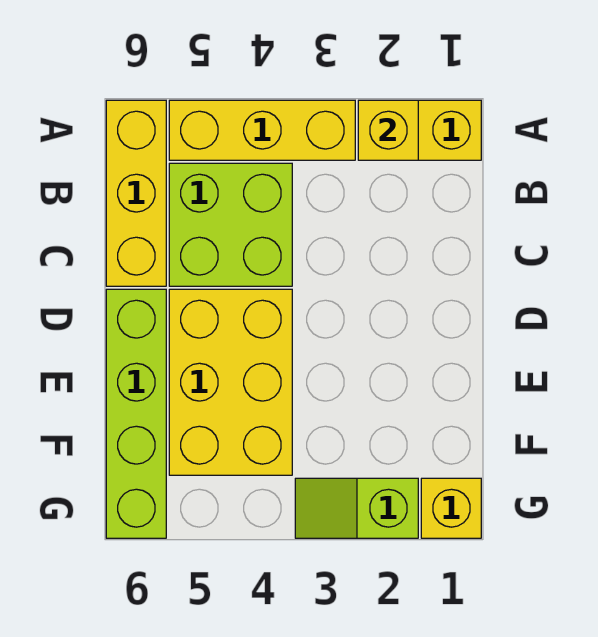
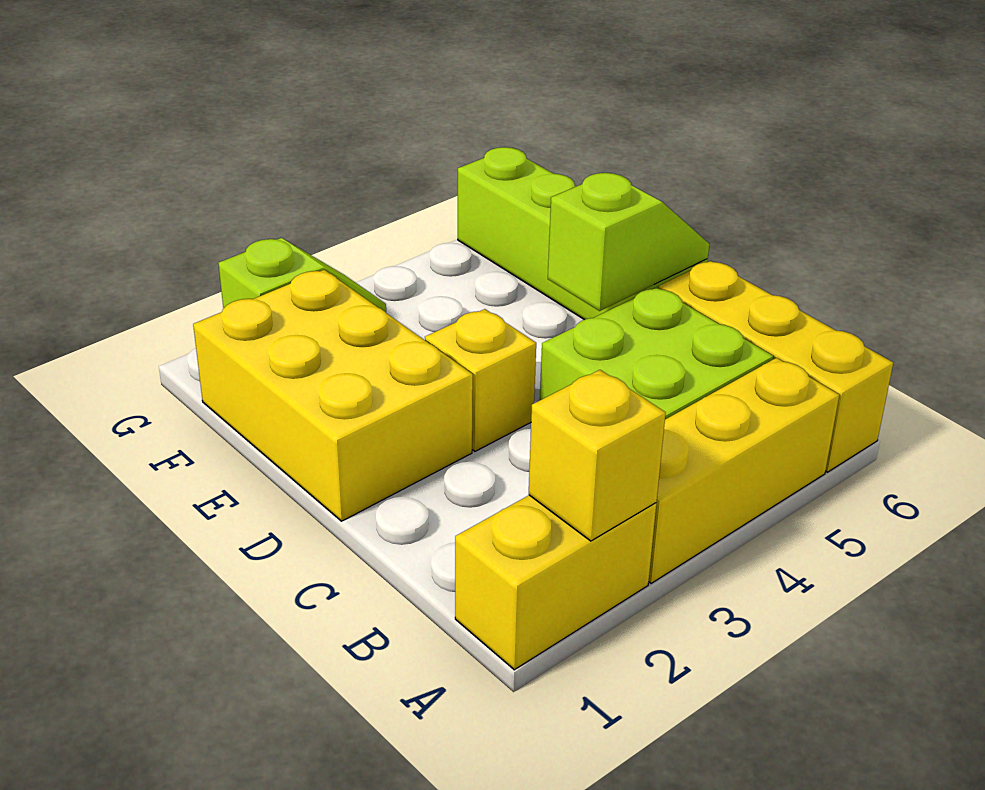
yellow 2x3 brick [169,289,292,475] -> yellow 2x3 brick moved to [193,270,473,521]
none -> lime 1x2 slope [548,173,709,311]
yellow 1x1 brick [421,478,481,538] -> yellow 1x1 brick moved to [425,309,536,451]

